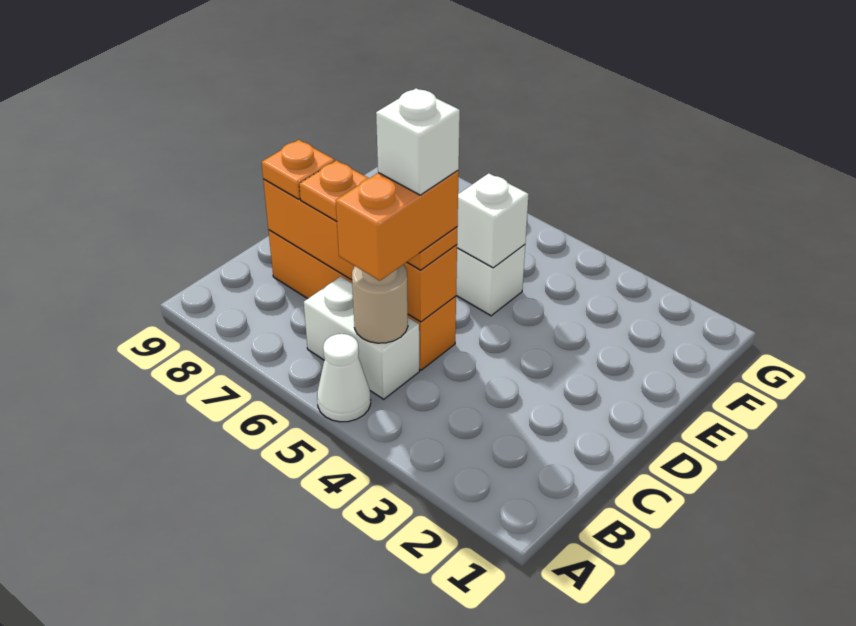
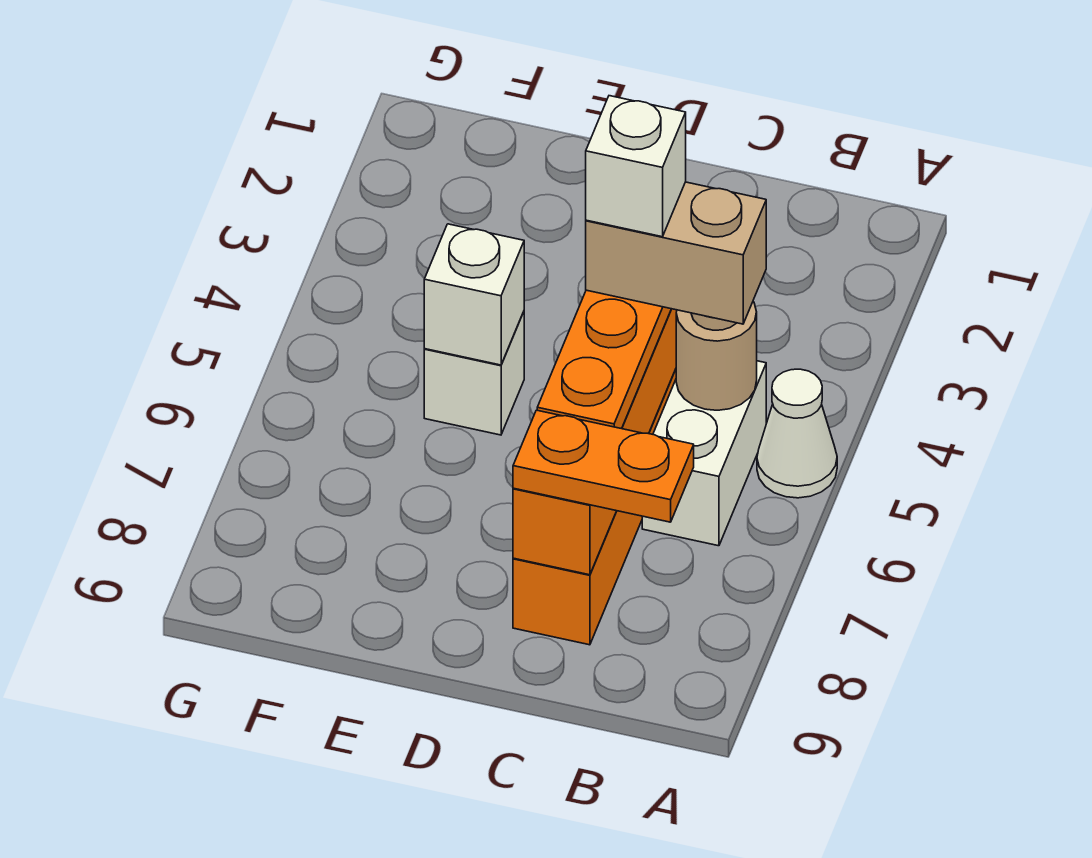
orange 1x2 brick [336,171,459,281] -> tan 1x2 brick [586,182,766,324]
orange 1x1 plate [261,140,335,199] -> orange 1x2 plate [513,410,694,522]

